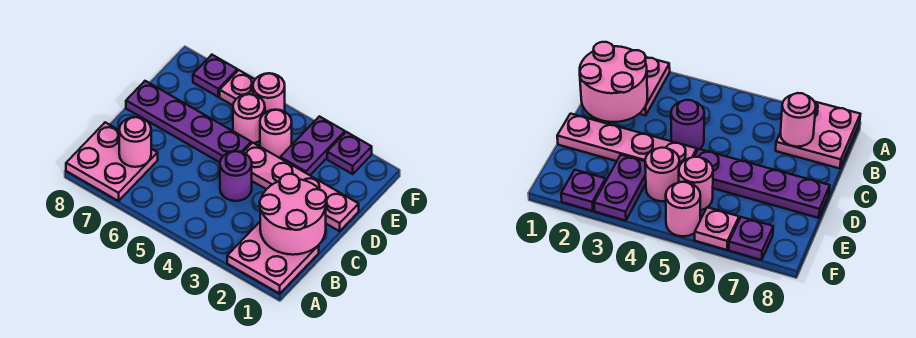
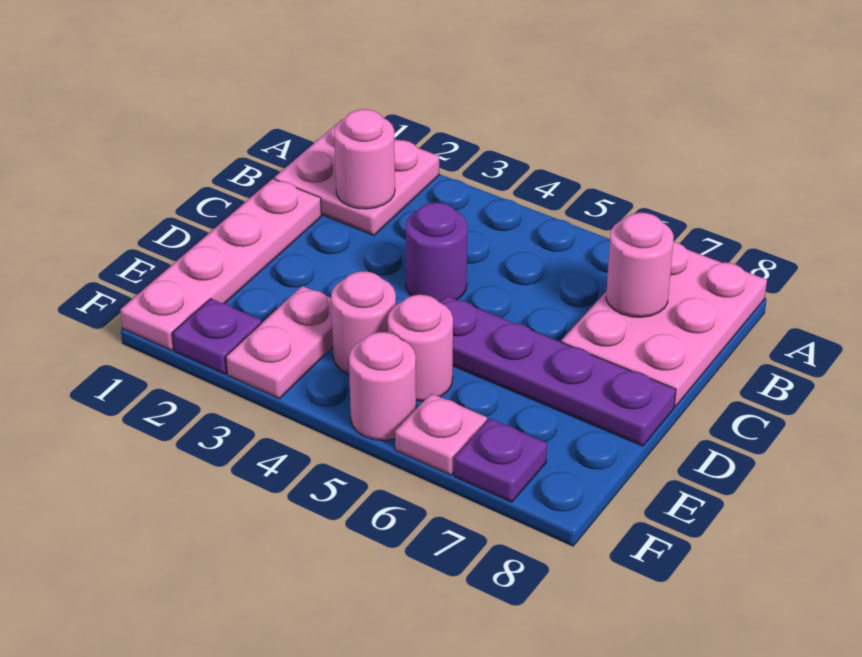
pink 2x2 plate [66,122,158,201] -> pink 2x3 plate [561,242,767,407]
pink 2x2 round brick [260,174,326,255] -> pink 1x1 round brick [334,109,395,209]
pink 1x4 plate [243,143,359,231] -> pink 1x4 plate turned to [120,179,321,351]
purple 1x2 plate [280,116,345,175] -> pink 1x2 plate [226,286,333,399]

